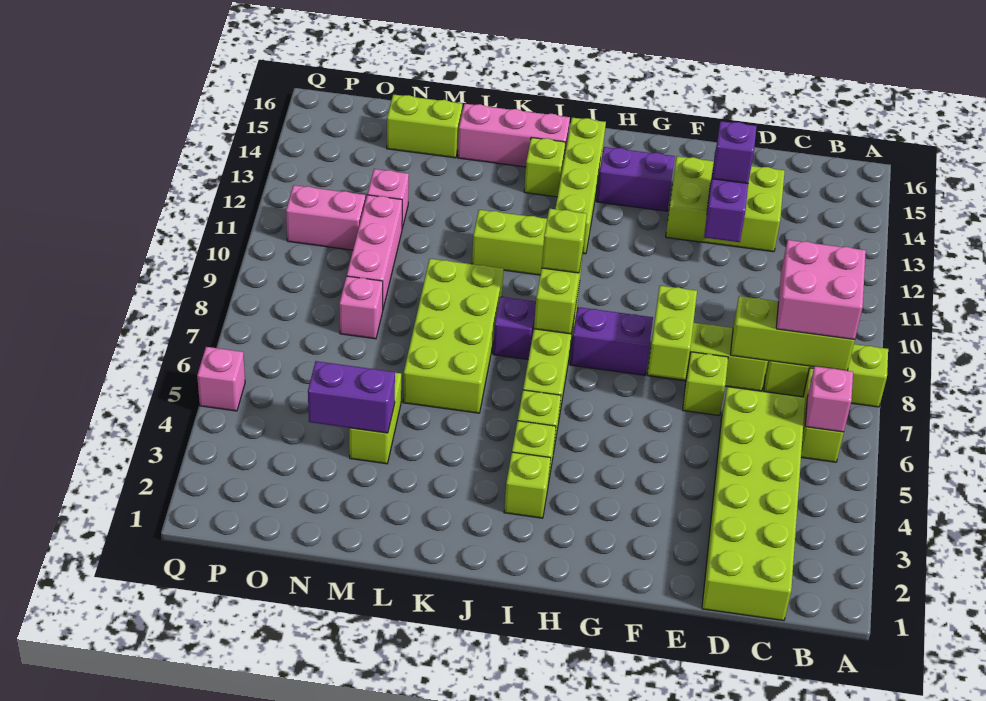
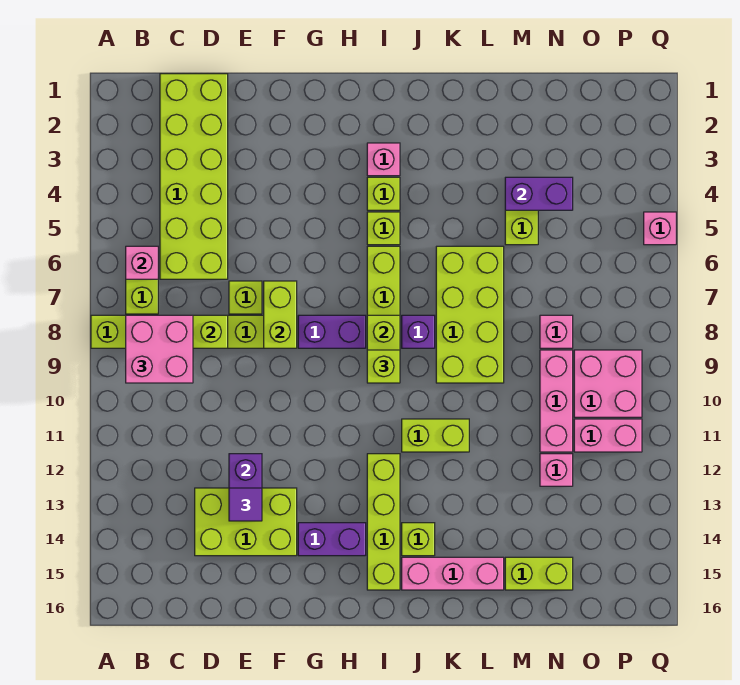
purple 1x1 brick [712,121,756,183] -> purple 1x1 tile [229,488,262,521]
lime 1x1 brick [504,452,551,518] -> pink 1x1 brick [367,143,400,176]
none -> pink 2x2 brick [574,350,642,417]

